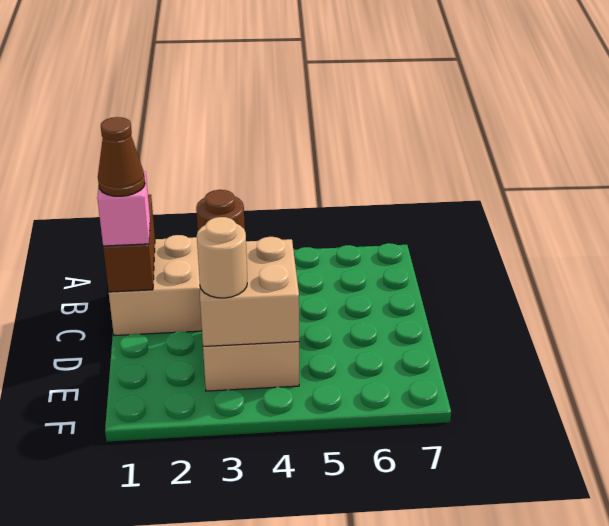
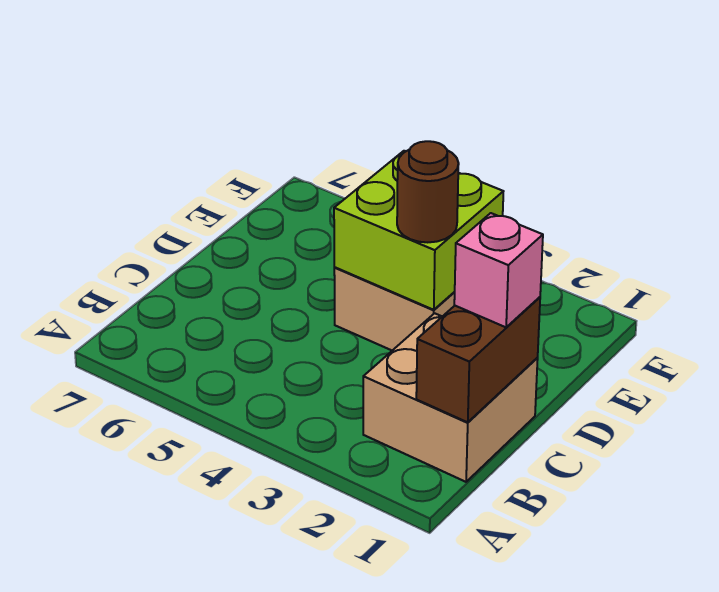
brown 1x1 cone [98,117,145,196] -> none
tan 2x2 brick [200,237,299,346] -> lime 2x2 brick [334,151,504,310]
tan 1x1 round brick [197,217,247,298] -> none

